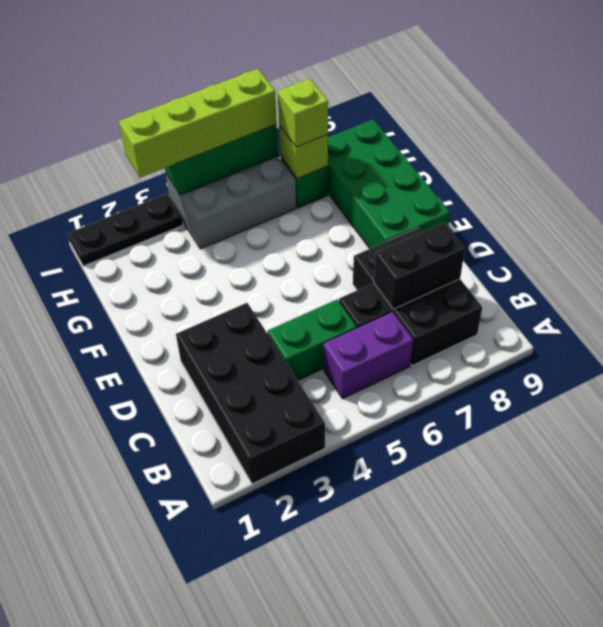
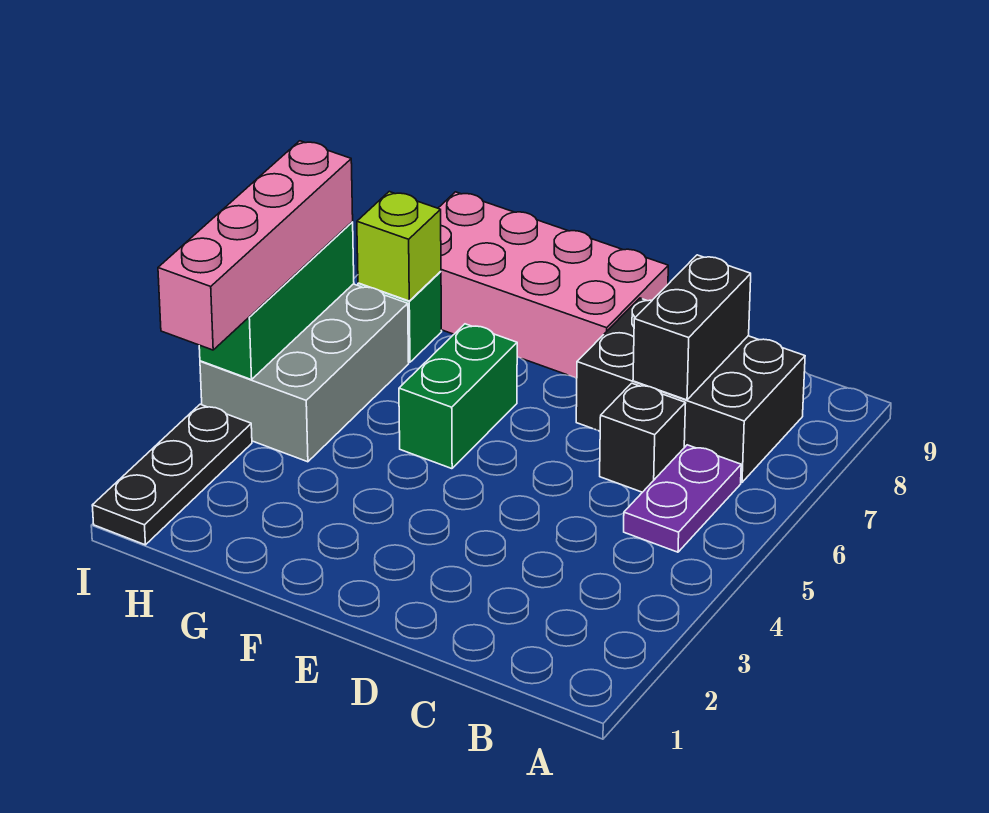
black 2x4 brick [176,303,325,484] -> none
purple 1x2 brick [324,312,413,399] -> purple 1x2 plate [624,445,741,552]
green 1x2 brick [268,299,357,380] -> green 1x2 brick moved to [399,324,517,469]
green 2x4 brick [328,119,450,249] -> pink 2x4 brick [438,192,668,378]
lime 1x1 brick [278,79,328,147] -> none
lime 1x4 brick [119,69,277,178] -> pink 1x4 brick [158,141,353,350]

